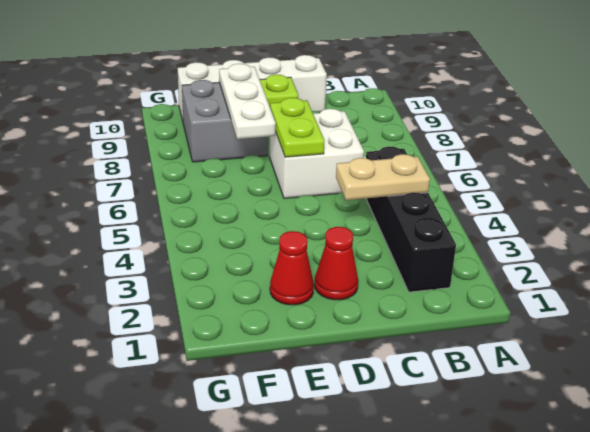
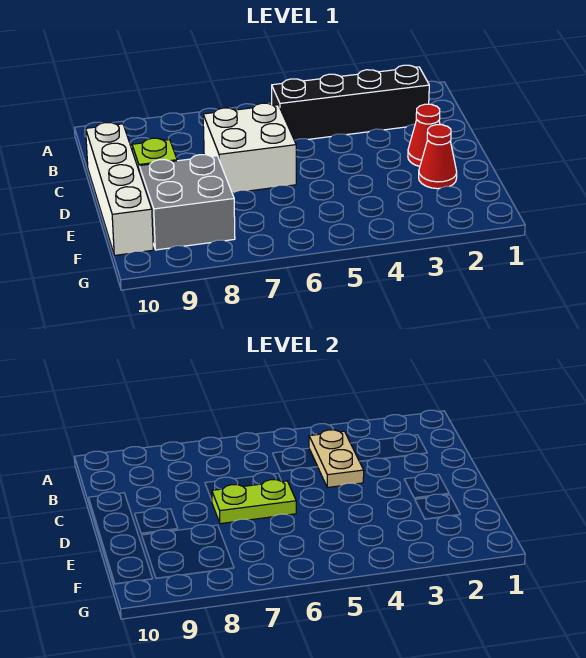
white 1x3 plate [219,64,276,139] -> none

